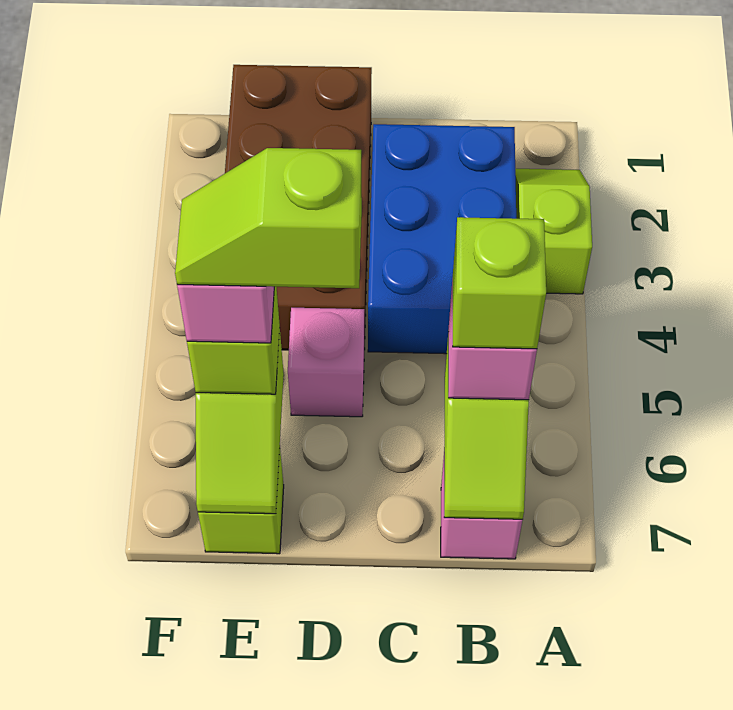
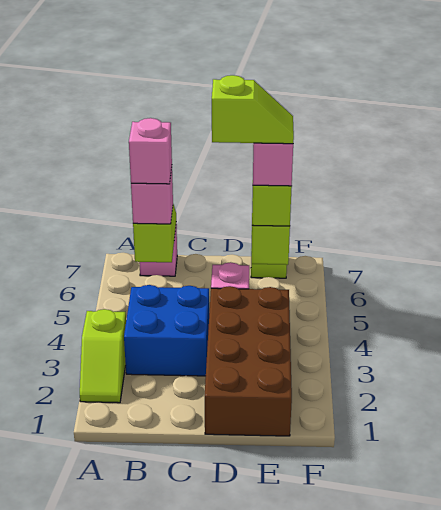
blue 2x3 brick [368,124,516,354] -> blue 2x2 brick [124,285,209,376]
lime 1x1 brick [453,217,546,349] -> pink 1x1 brick [129,118,172,184]

